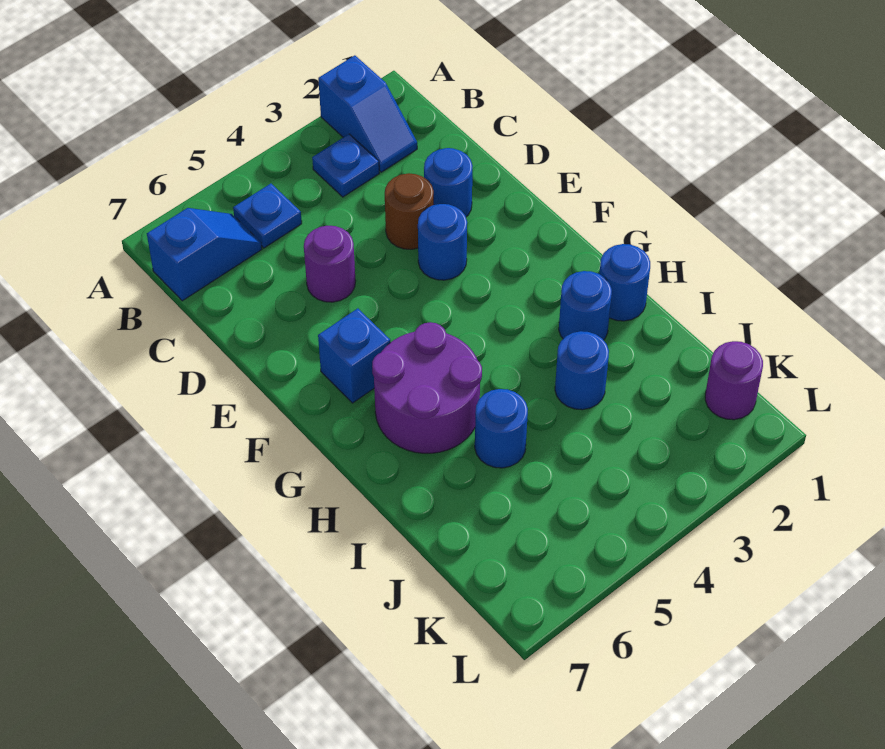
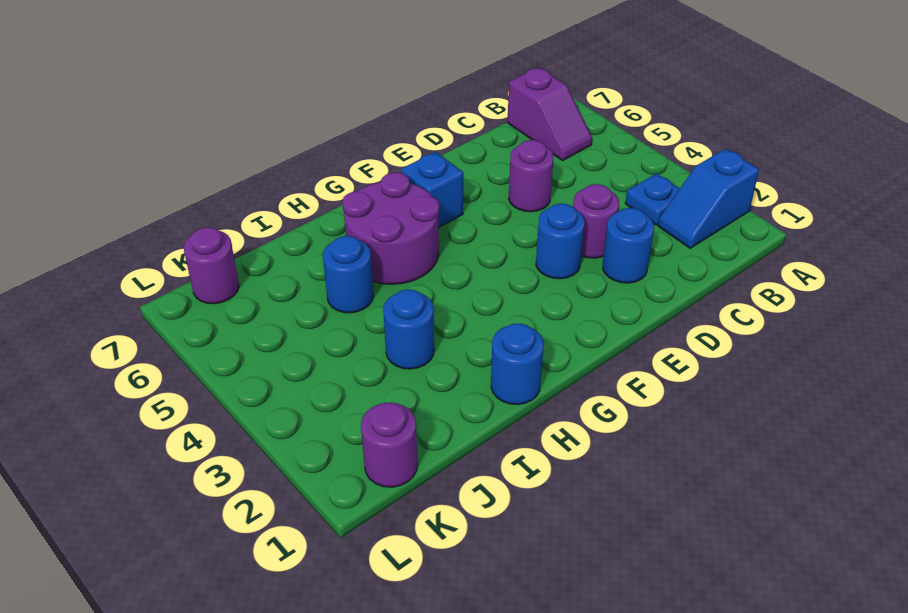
blue 1x1 plate [233,184,302,248] -> none
blue 1x2 slope [147,208,262,301] -> purple 1x2 slope [507,67,592,160]
brown 1x1 round brick [385,173,434,249] -> purple 1x1 round brick [573,184,619,258]
blue 1x1 round brick [559,271,612,340] -> none
none -> purple 1x1 round brick [184,227,239,304]

